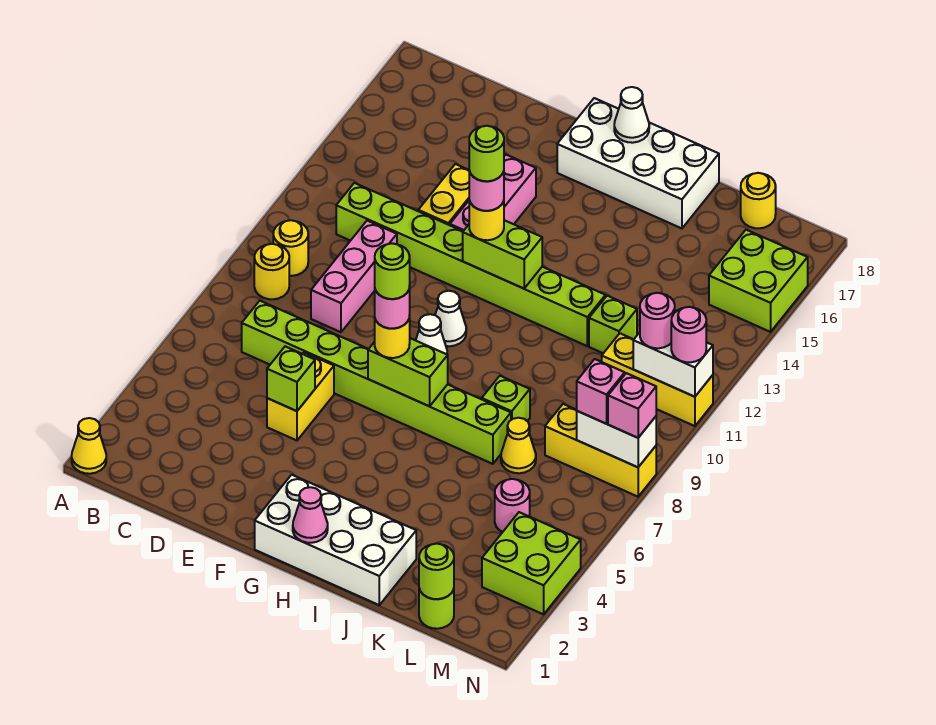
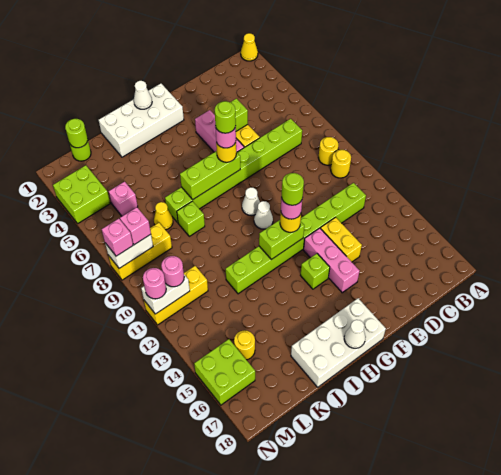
pink 1x3 brick [311,221,397,332] -> pink 1x3 brick moved to [195,110,244,152]
lime 1x2 brick [368,338,448,406] -> lime 1x3 brick [180,151,240,199]
pink 1x1 cone [293,487,328,543] -> white 1x1 cone [134,81,152,109]
lime 1x1 brick [589,296,637,353] -> lime 1x1 brick moved to [300,254,330,289]
pink 1x1 round brick [495,479,530,532] -> pink 1x1 brick [109,182,138,216]
yellow 1x1 round brick [741,173,776,228] -> yellow 1x1 round brick moved to [234,330,255,360]

